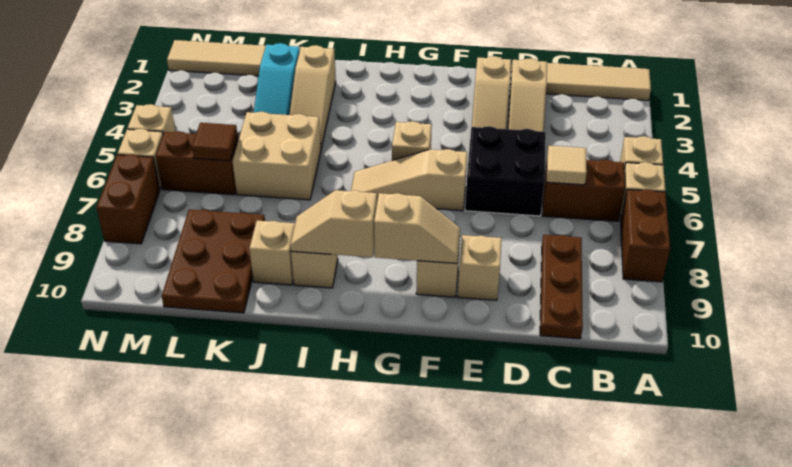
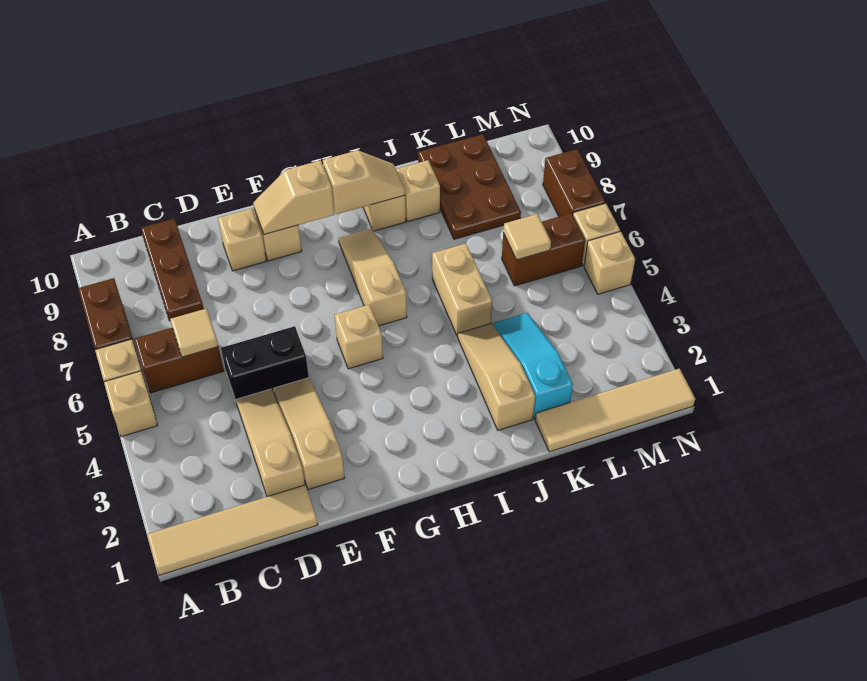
black 2x2 brick [465,126,546,216] -> black 1x2 brick [221,326,309,400]
tan 1x3 slope [351,149,467,211] -> tan 1x3 slope turned to [339,228,407,326]
tan 2x2 brick [232,112,321,200] -> tan 1x2 brick [432,243,492,336]
brown 1x1 tile [192,123,238,161] -> tan 1x1 tile [503,214,551,260]

